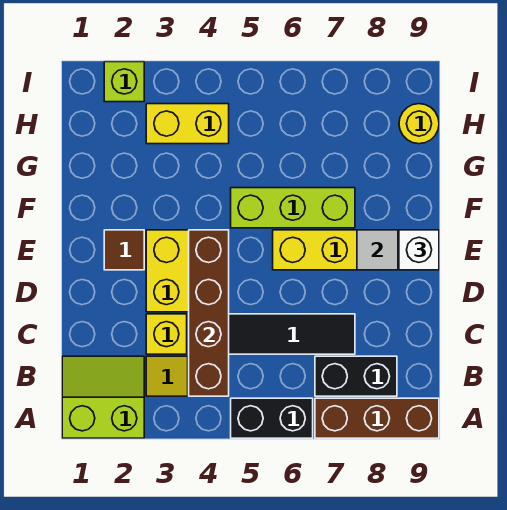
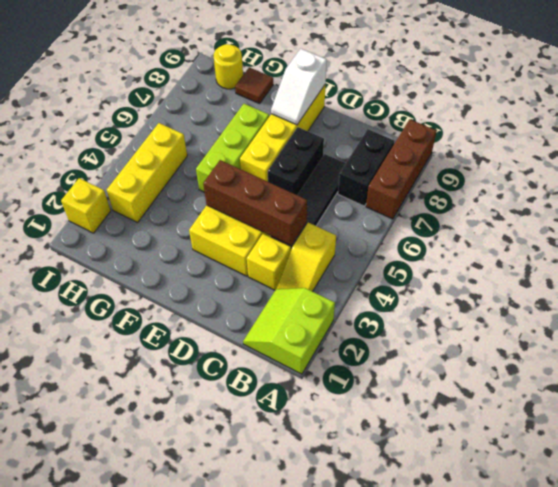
black 1x2 brick [231,398,313,438] -> black 1x2 brick moved to [268,127,324,195]
brown 1x4 brick [189,230,229,396] -> brown 1x3 brick [203,160,307,245]
brown 1x1 tile [104,230,144,270] -> brown 1x1 tile moved to [235,67,273,104]
white 1x1 brick [399,230,439,270] -> none
yellow 1x2 brick [146,104,229,144] -> yellow 1x3 brick [107,123,187,222]
lime 1x1 brick [104,62,144,102] -> yellow 1x1 brick [61,178,111,233]

